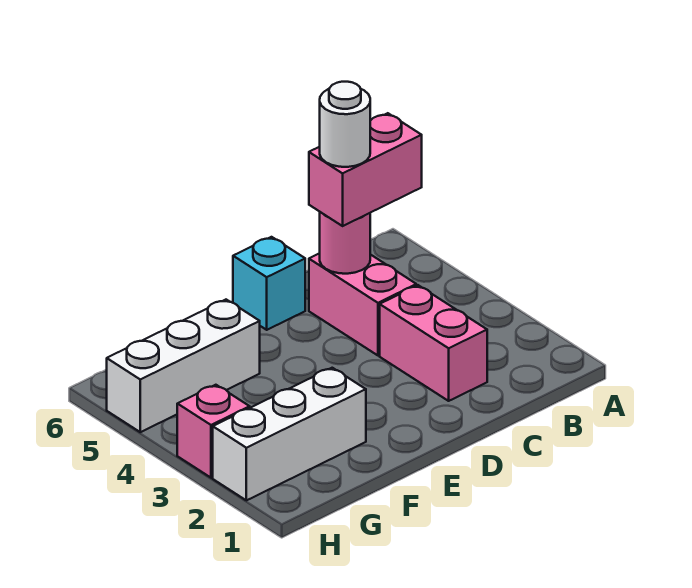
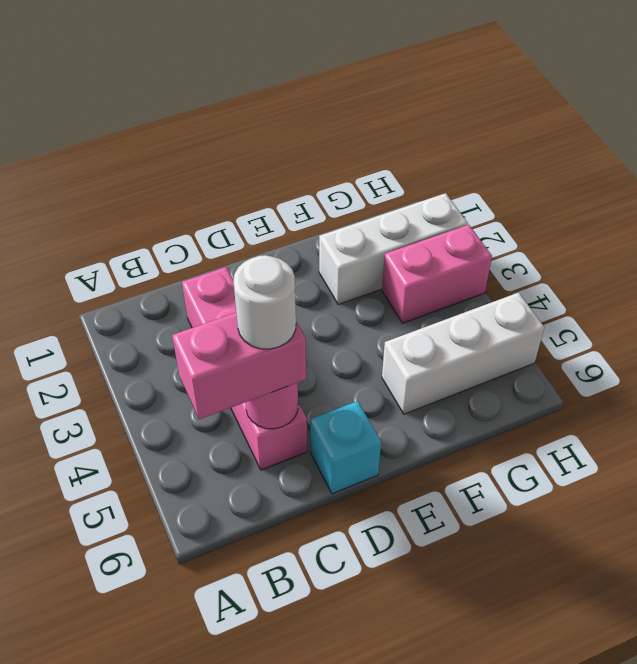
pink 1x1 brick [177,385,250,478] -> pink 1x2 brick [382,225,492,323]

